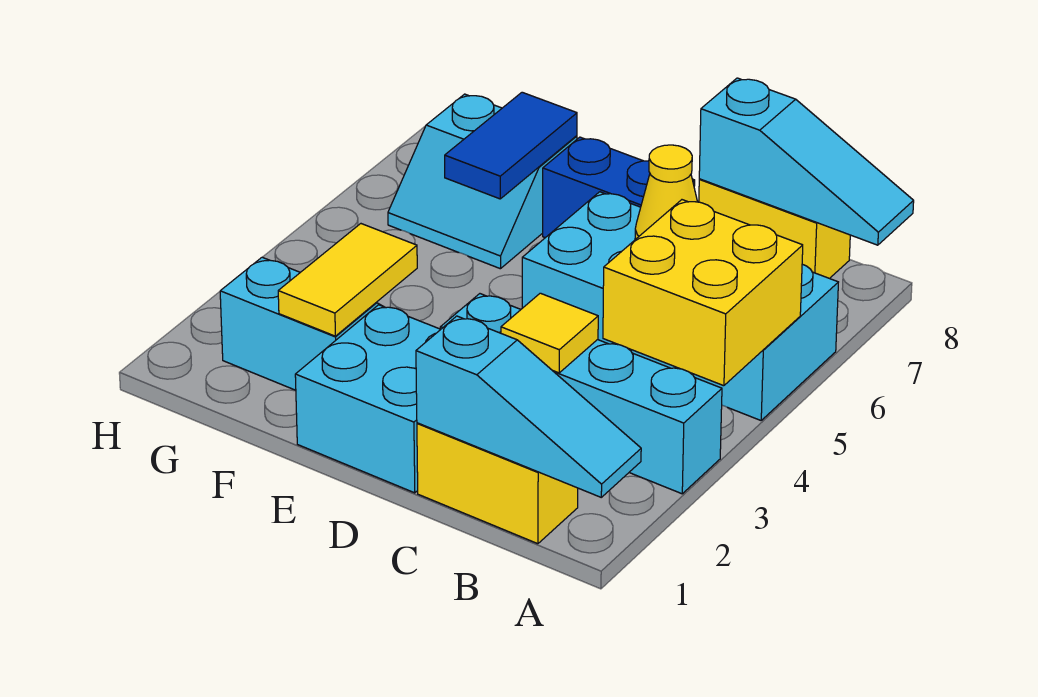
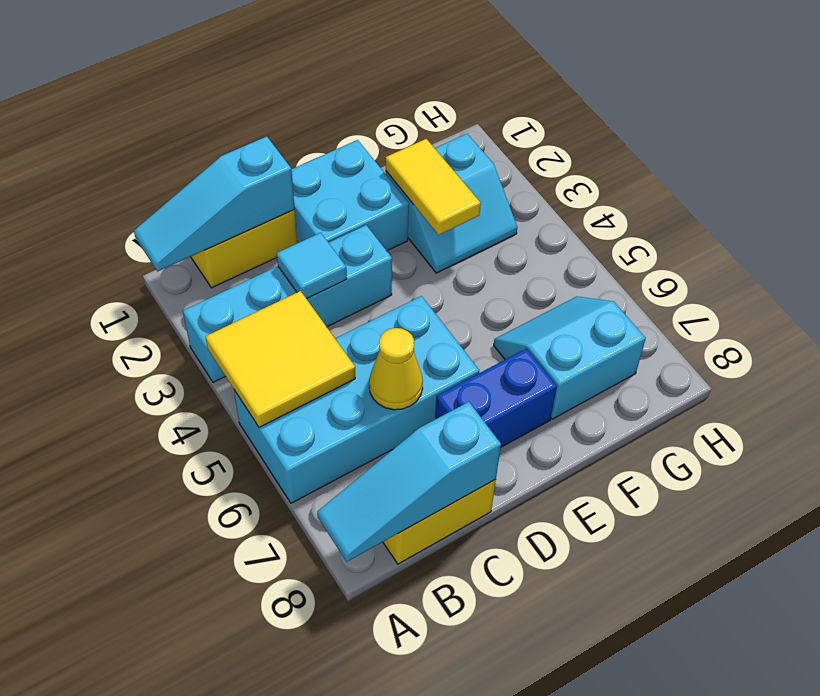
yellow 2x2 brick [603,200,803,386] -> yellow 2x2 tile [205,291,355,427]
yellow 1x1 tile [501,293,598,373] -> cyan 1x1 tile [277,233,347,299]
blue 1x2 tile [445,92,577,199] -> none

